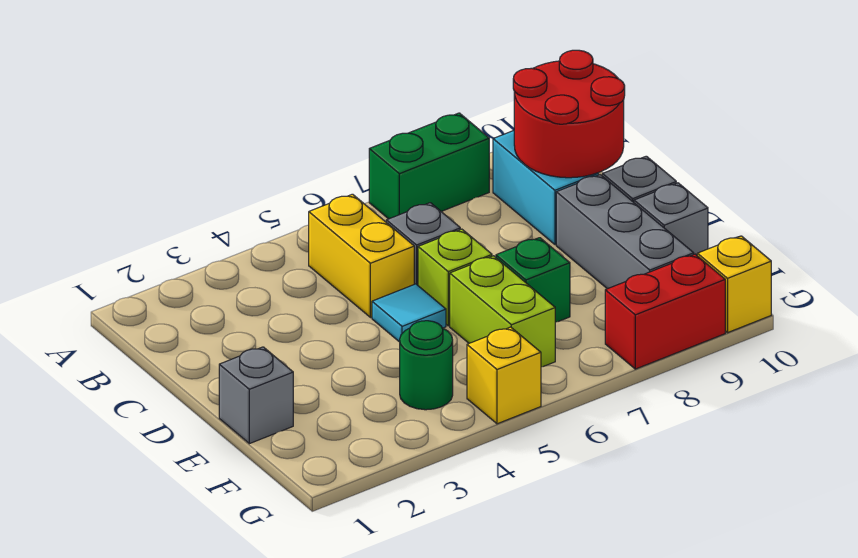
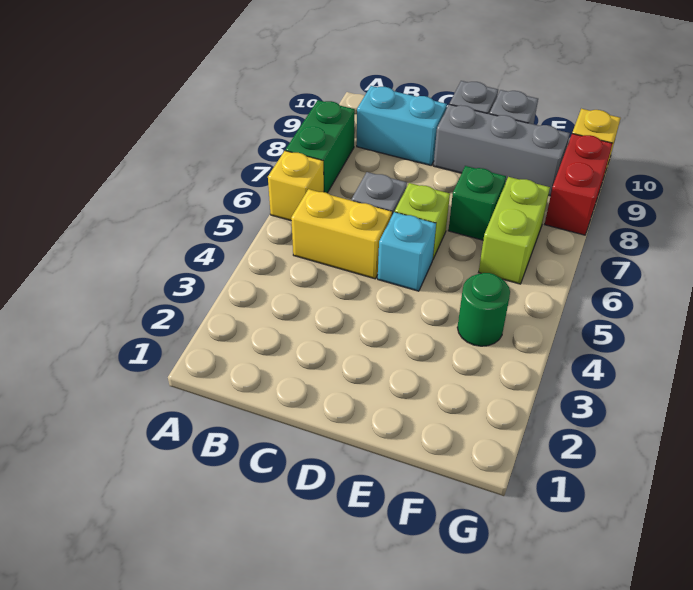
red 2x2 round brick [513,50,625,178] -> none
cyan 1x1 tile [372,284,446,342] -> cyan 1x1 brick [378,212,436,291]
grey 1x1 brick [219,347,293,444] -> none
lime 1x2 brick [450,256,555,367] -> lime 1x2 brick turned to [479,177,550,284]
yellow 1x1 brick [467,327,541,424] -> yellow 1x1 brick moved to [268,151,324,221]

